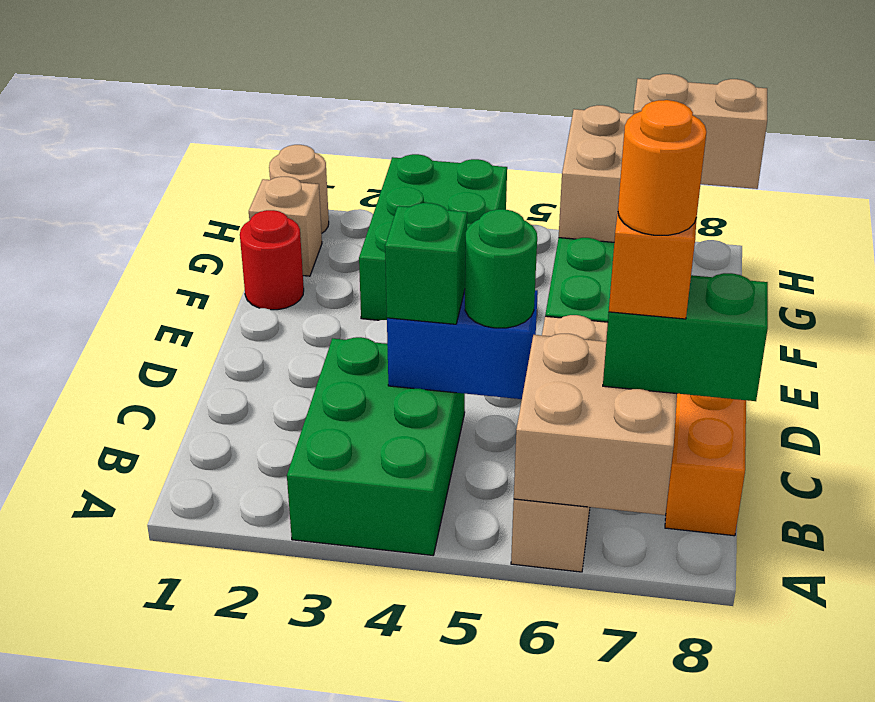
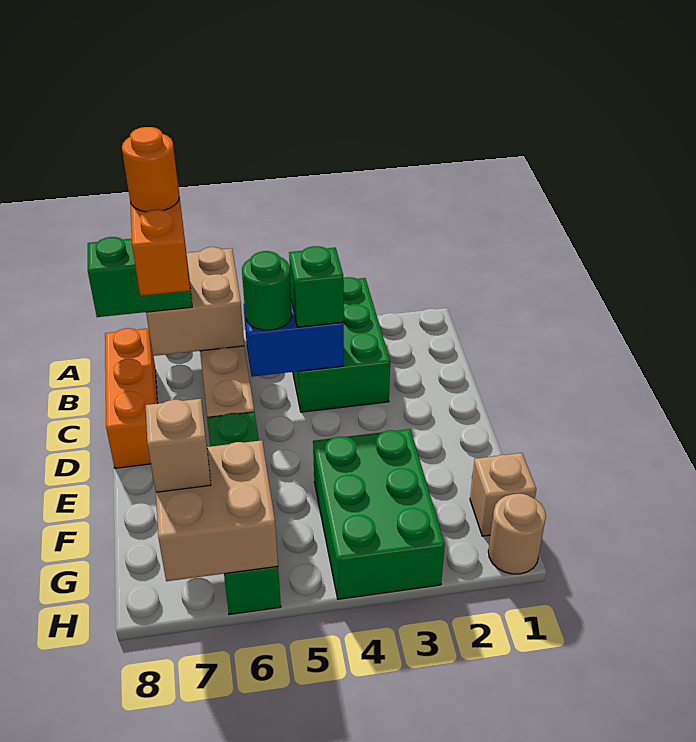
red 1x1 round brick [240,210,304,310] -> none
tan 1x2 brick [633,74,767,189] -> tan 1x1 brick [146,399,211,492]

